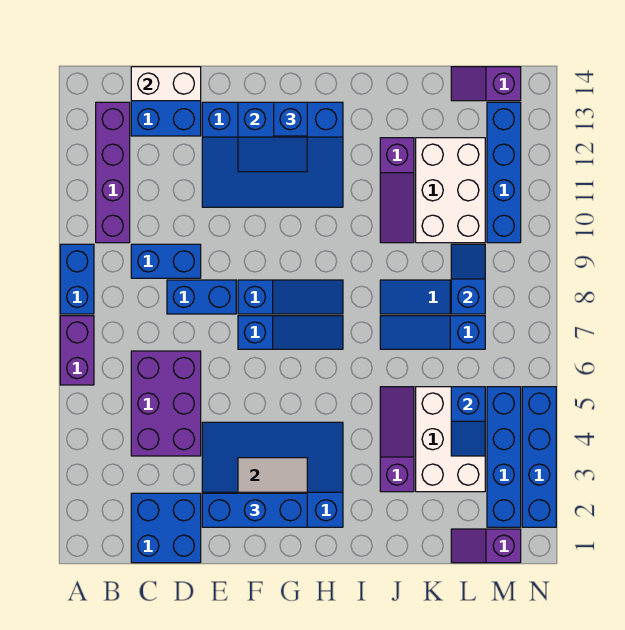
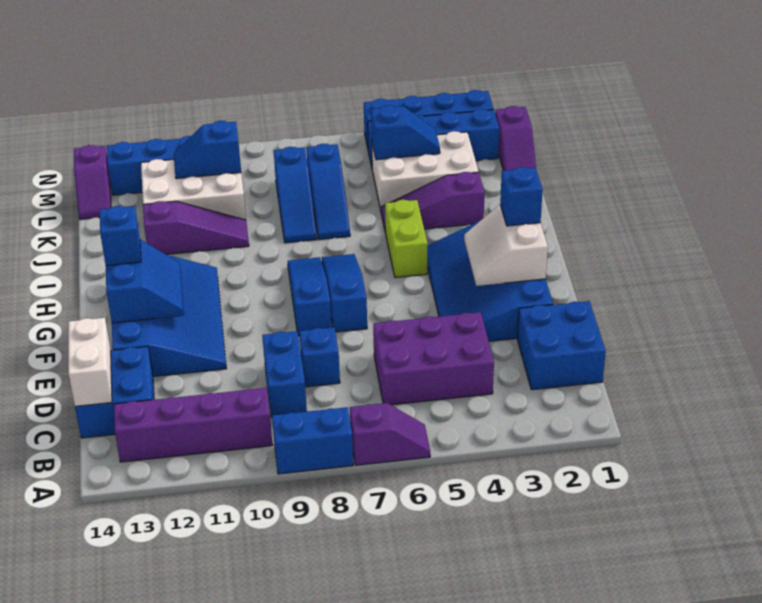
purple 1x2 brick [60,316,94,385] -> purple 1x2 slope [350,403,430,465]
blue 1x2 brick [167,280,236,314] -> blue 1x1 brick [299,327,340,387]
blue 1x3 brick [202,493,307,527] -> blue 1x1 brick [500,167,543,226]
none -> lime 1x2 brick [385,200,428,278]
blue 1x2 slope [451,244,485,314] -> blue 1x2 slope moved to [174,121,241,179]

